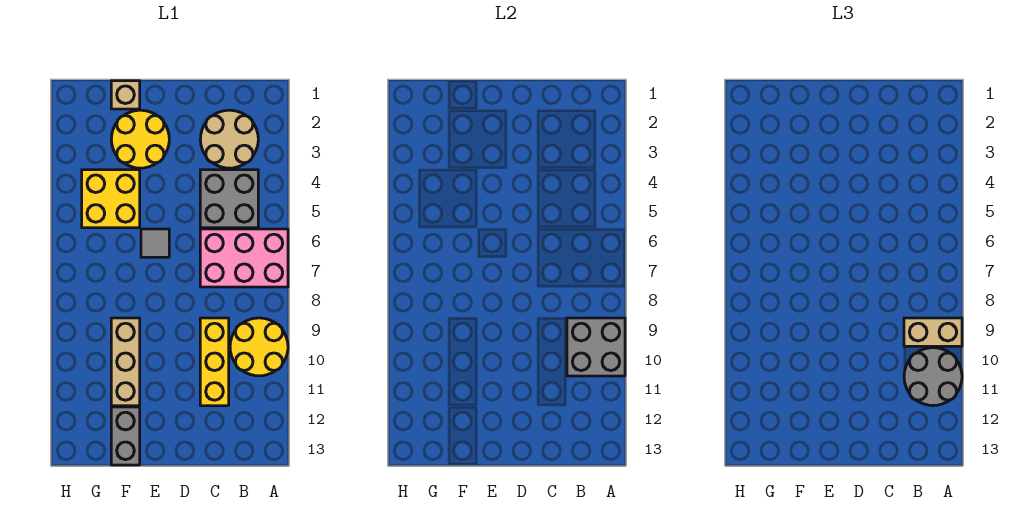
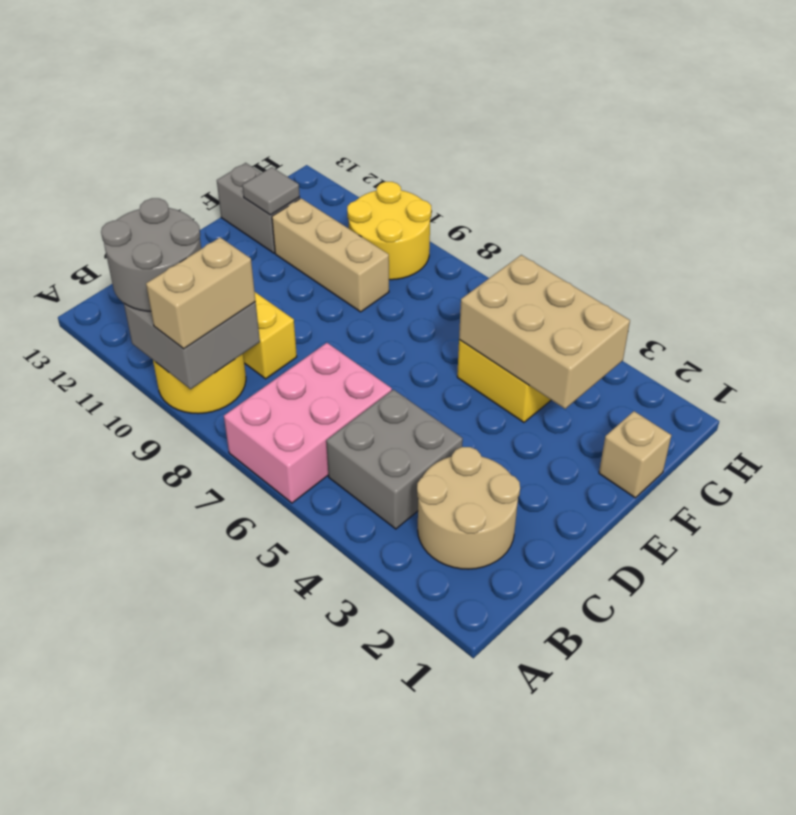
yellow 2x2 round brick [111,110,169,168] -> yellow 2x2 round brick moved to [347,182,431,280]
grey 1x1 tile [141,229,169,257] -> grey 1x1 tile moved to [242,167,300,215]
none -> tan 2x3 brick [459,255,630,409]

